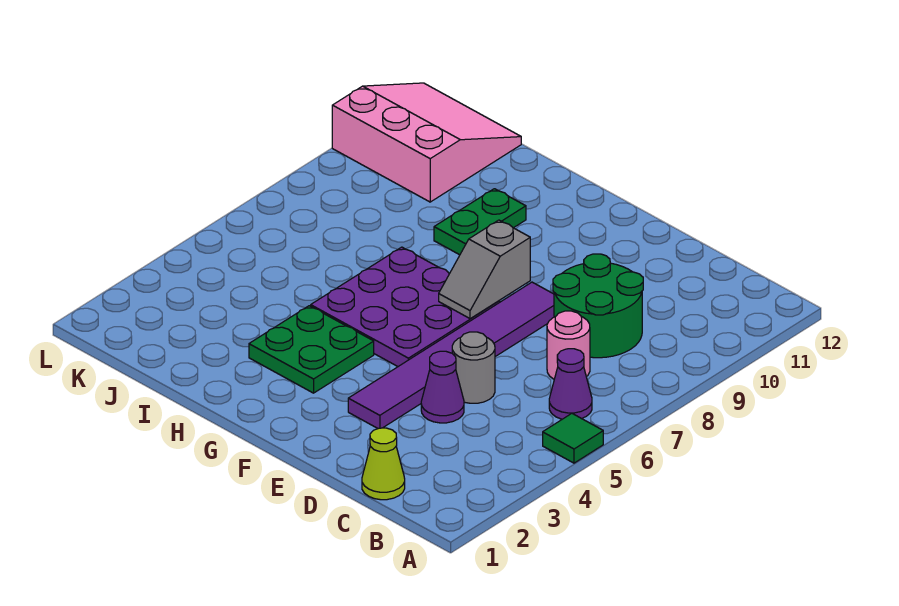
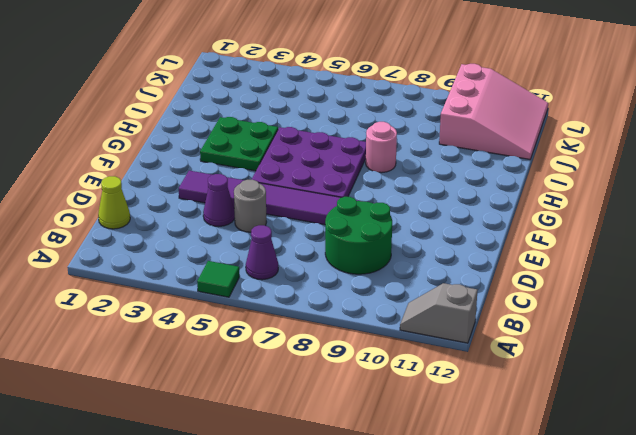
pink 1x1 round brick [547,311,590,379] -> pink 1x1 round brick moved to [366,122,397,173]
grey 1x2 slope [439,220,530,319] -> grey 1x2 slope moved to [400,283,478,343]
green 1x2 plate [434,189,526,255] -> none

